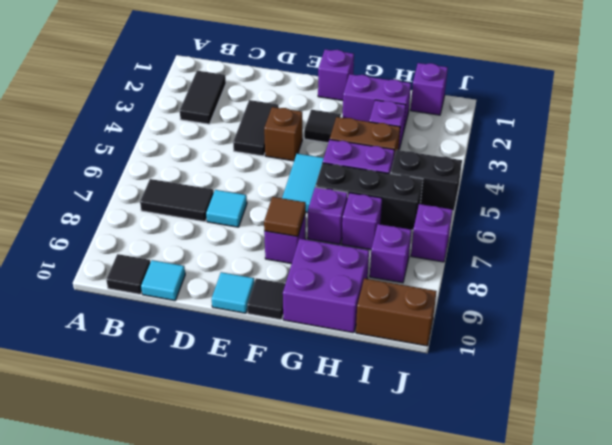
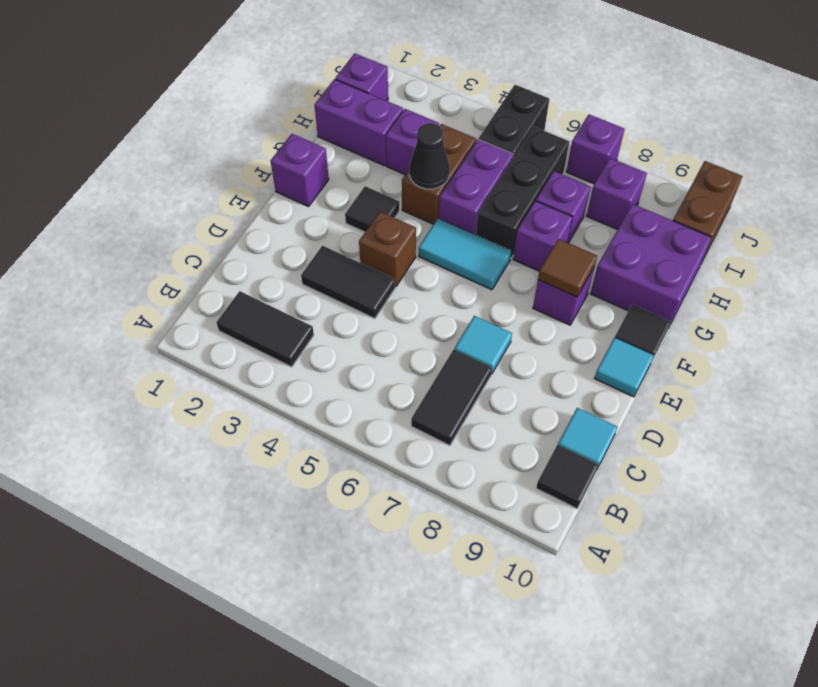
purple 1x2 brick [343,74,411,129] -> purple 1x2 brick turned to [314,79,403,166]
none -> black 1x1 cone [409,123,450,189]

